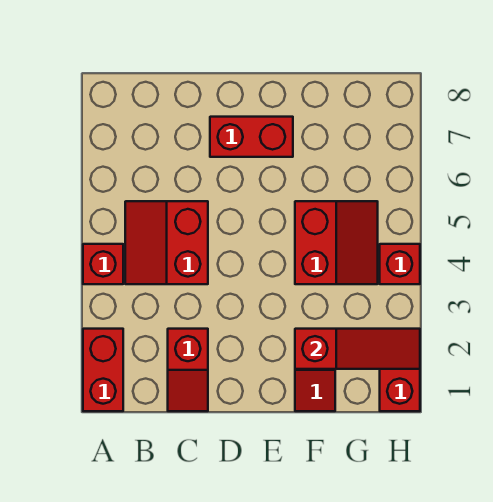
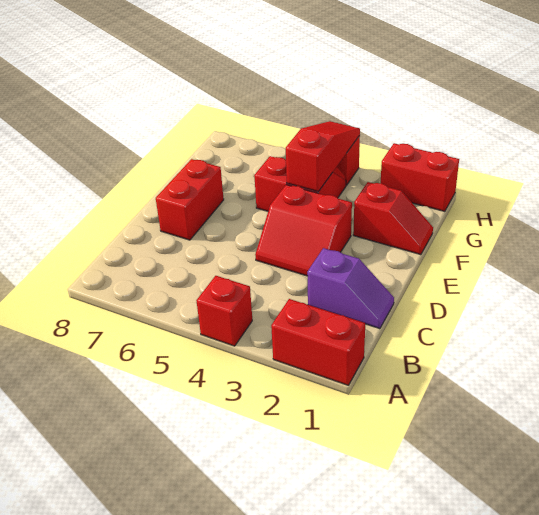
red 2x2 slope [125,201,208,284] -> red 2x2 slope moved to [255,185,352,276]
red 1x2 slope [168,329,208,411] -> purple 1x2 slope [307,248,394,329]
red 1x3 slope [295,329,420,369] -> red 1x3 slope moved to [286,121,360,192]

